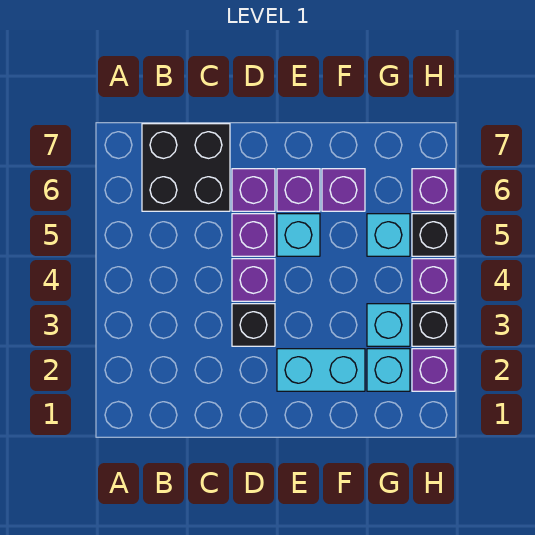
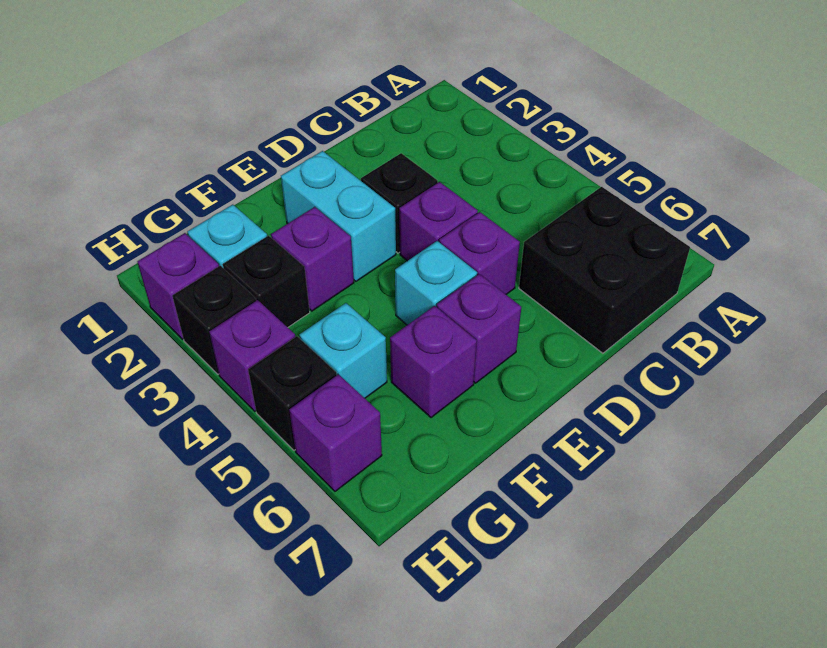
purple 1x1 brick [232,169,275,211] -> purple 1x1 brick moved to [271,207,354,311]
cyan 1x2 brick [277,349,365,391] -> cyan 1x2 brick turned to [281,151,396,281]
cyan 1x1 brick [367,304,410,346] -> black 1x1 brick [223,236,310,327]

